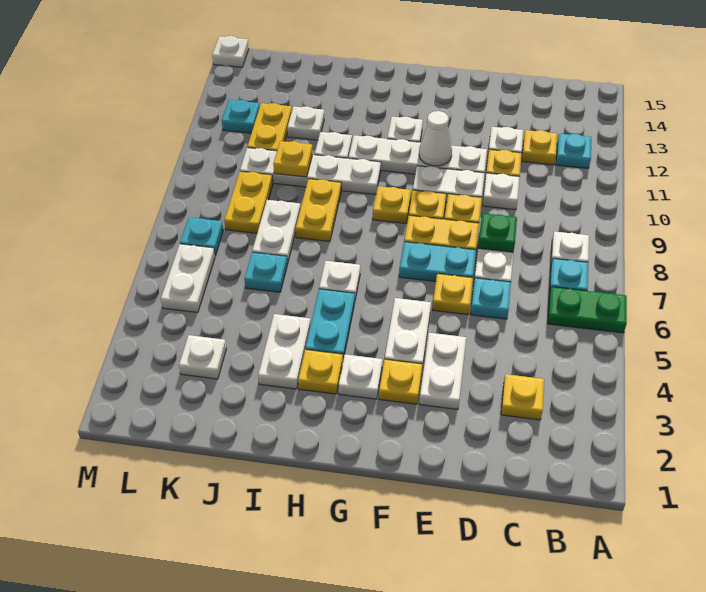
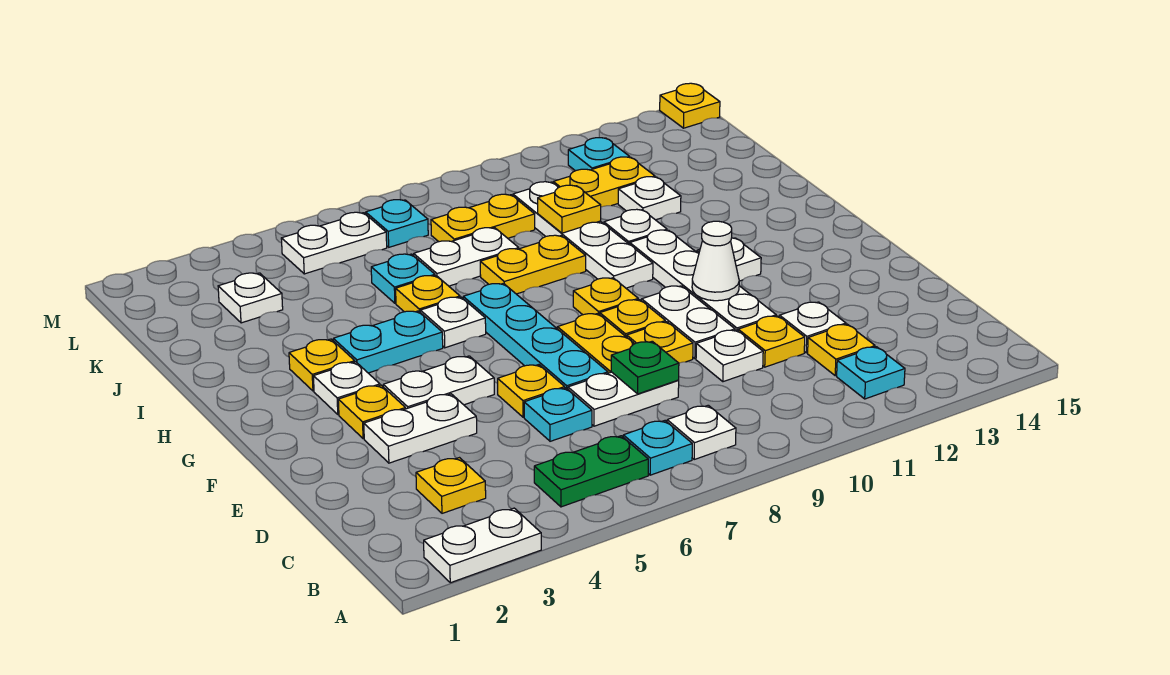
green 1x2 plate [548,287,627,333] -> green 1x2 plate turned to [534,436,648,507]
cyan 1x2 plate [399,242,476,282] -> cyan 1x4 plate [463,283,608,389]
white 1x2 plate [258,314,311,389] -> white 1x2 plate moved to [424,508,541,583]
none -> yellow 1x1 plate [396,276,460,312]
white 1x1 plate [212,36,249,67] -> yellow 1x1 plate [660,83,720,128]

